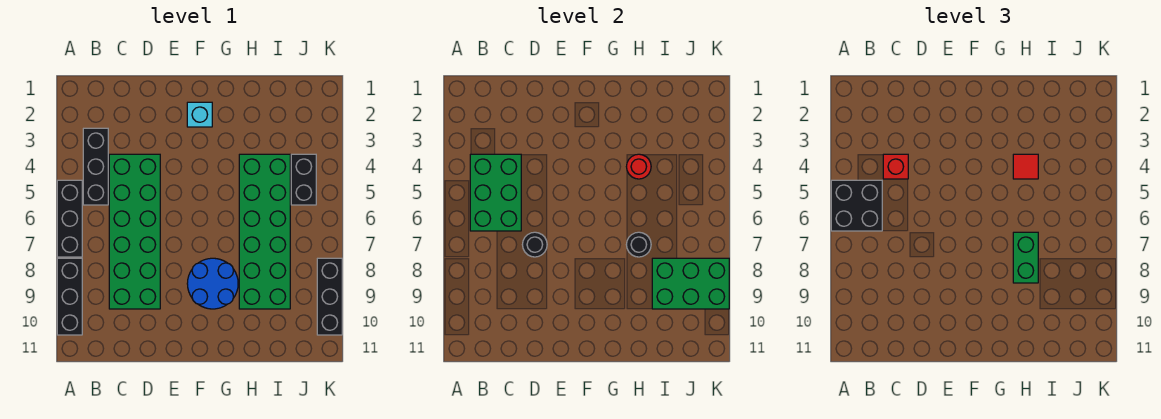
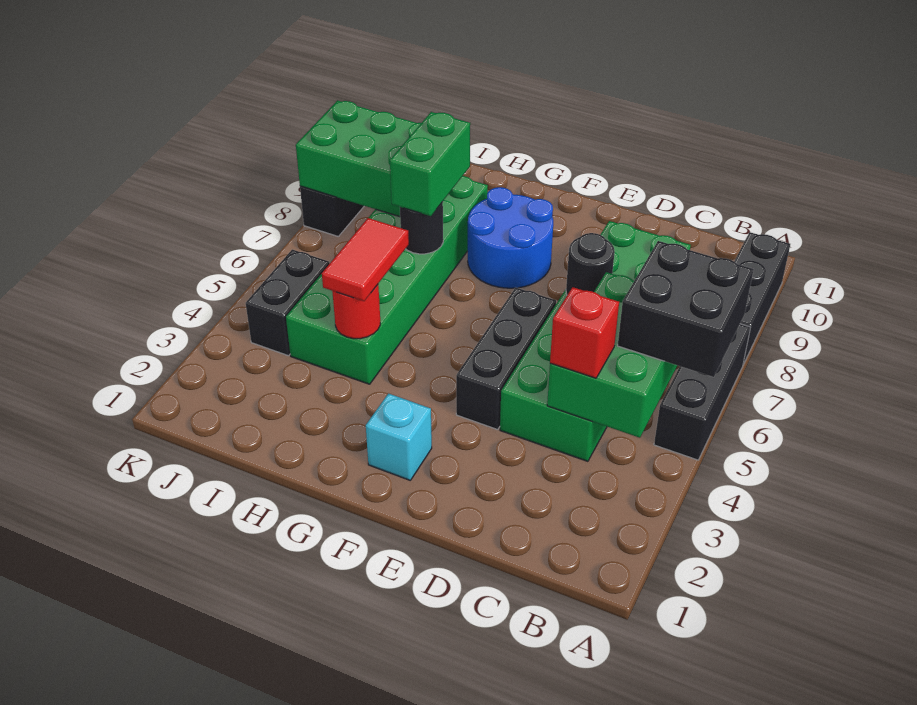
black 1x3 brick [83,128,108,205] -> black 1x3 brick moved to [456,288,556,430]
red 1x1 tile [1013,154,1038,179] -> red 1x2 tile [322,218,409,301]

